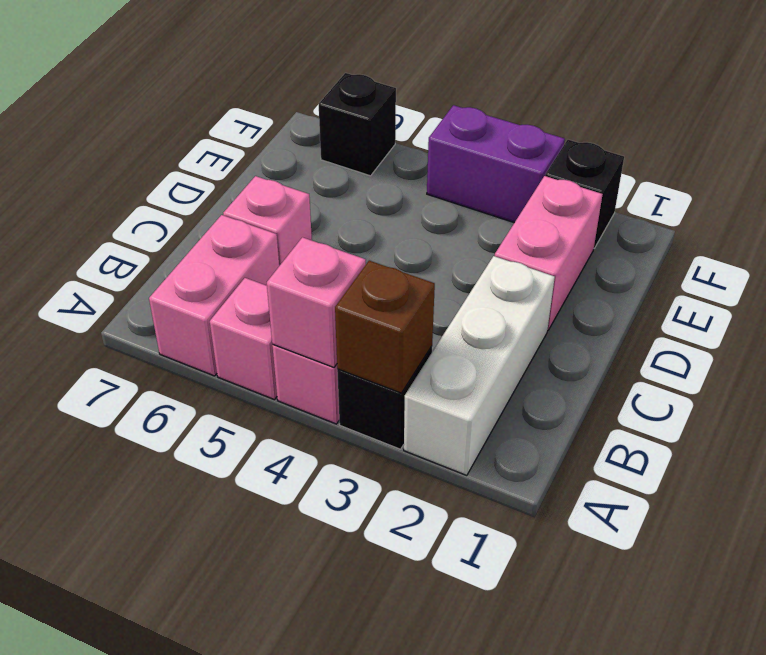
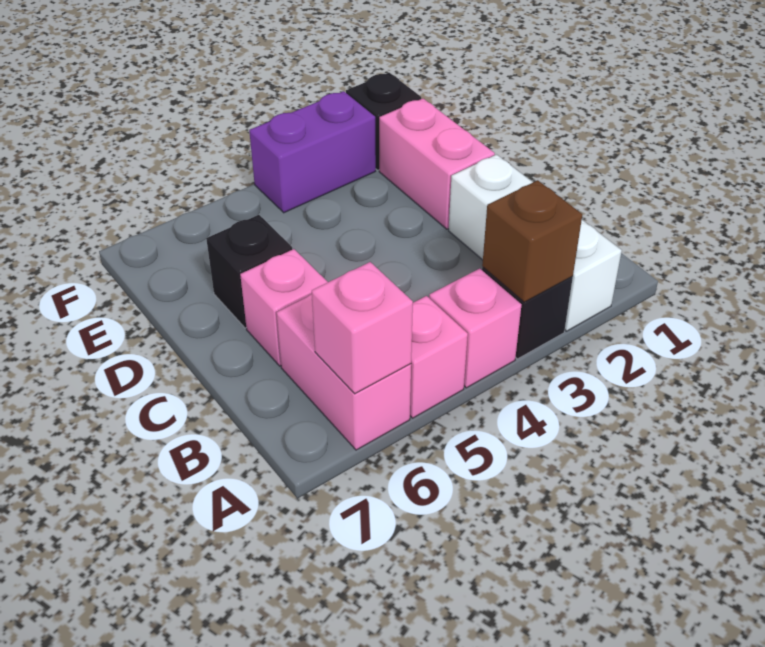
pink 1x1 brick [267,237,366,367] -> pink 1x1 brick moved to [312,262,413,394]
black 1x1 brick [319,73,396,176] -> black 1x1 brick moved to [206,215,292,328]

